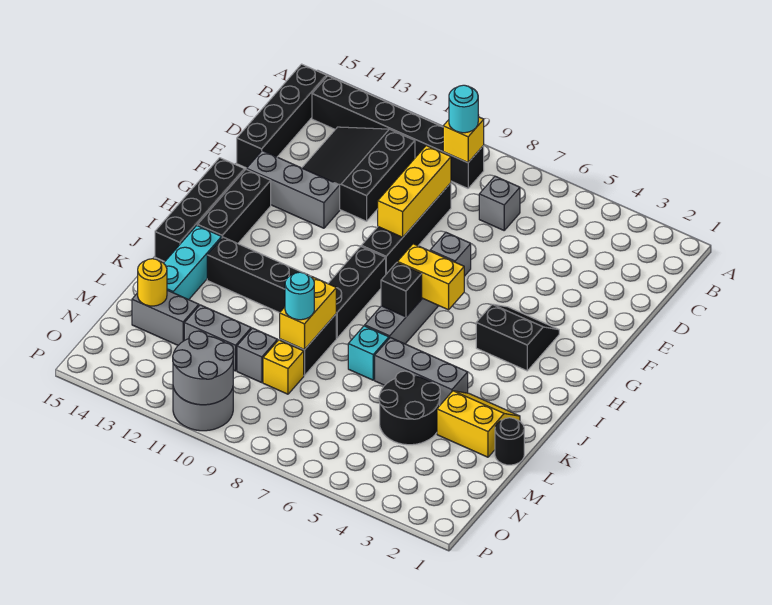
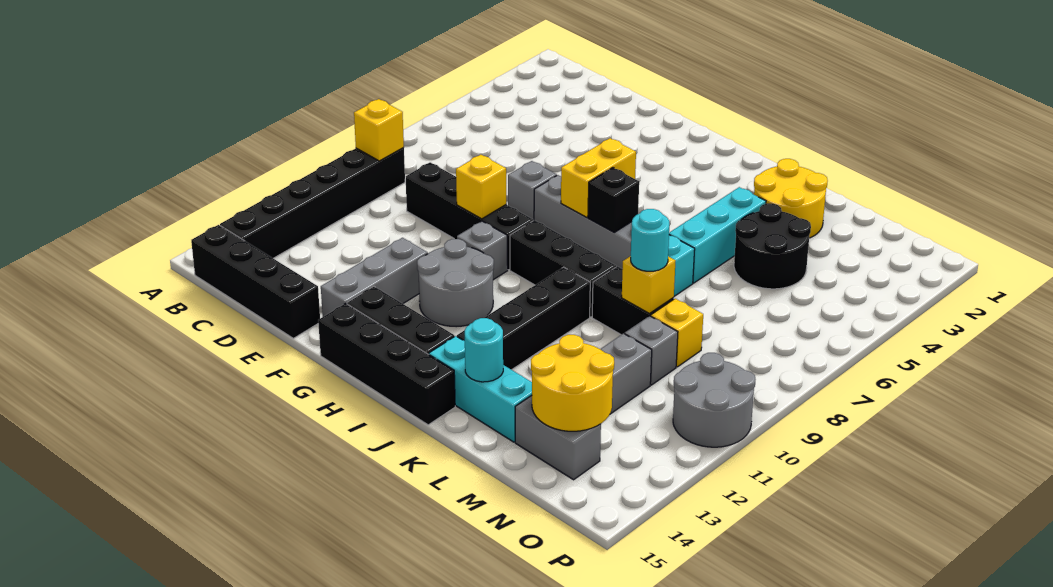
cyan 1x1 round brick [449,85,478,133] -> cyan 1x1 round brick moved to [465,318,503,382]
grey 1x1 brick [479,176,520,230] -> grey 1x1 brick moved to [457,221,508,280]
black 3x3 slope [302,127,415,221] -> none
yellow 1x3 brick [378,146,451,237] -> yellow 1x1 brick [456,155,506,219]
black 2x2 slope [476,304,559,371] -> none
yellow 2x2 slope [437,391,520,457] -> yellow 2x2 round brick [754,159,828,238]
grey 1x3 brick [375,338,468,405] -> cyan 1x3 brick [669,187,766,283]
yellow 1x2 brick [280,276,336,350] -> yellow 1x1 brick [622,256,676,314]
black 1x1 round brick [495,418,524,465] -> none
grey 1x2 brick [132,290,199,345] -> grey 1x2 brick turned to [515,396,601,480]
yellow 1x1 round brick [138,259,167,306] -> yellow 2x2 round brick [531,335,614,431]
grey 2x2 round brick [173,331,234,405] -> grey 2x2 round brick moved to [417,239,494,327]

